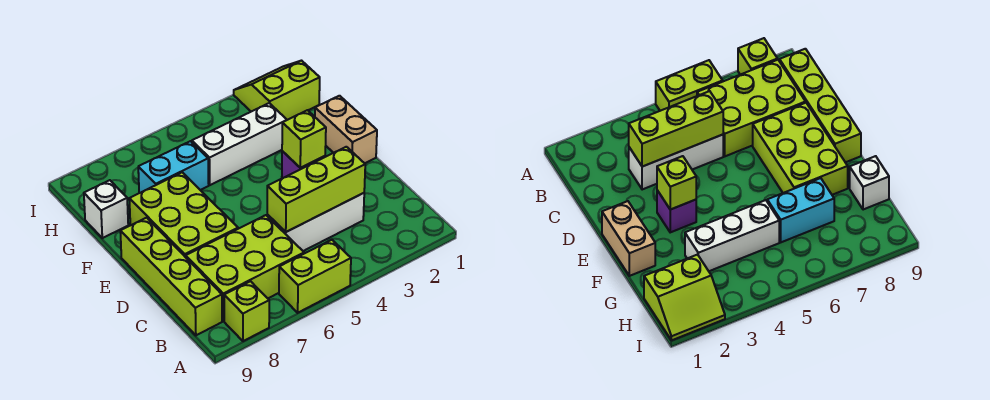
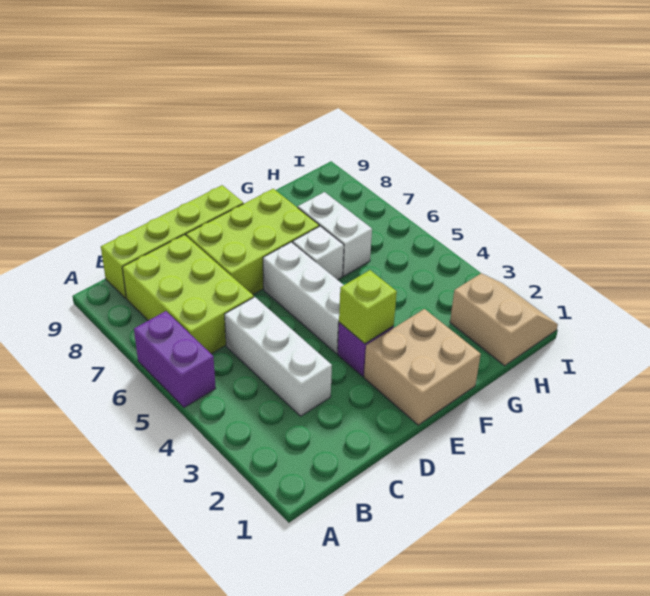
lime 1x2 brick [279,240,351,313] -> purple 1x2 brick [134,311,216,408]
lime 1x1 brick [224,281,269,341] -> none
lime 1x3 brick [267,147,365,232] -> none
tan 1x2 brick [315,96,377,163] -> tan 2x2 brick [364,309,481,425]
white 1x3 brick [192,103,287,185] -> white 1x3 brick moved to [263,242,344,353]
cyan 1x2 brick [138,141,209,193] -> white 1x2 brick [298,192,372,276]
white 1x1 brick [84,180,128,238] -> white 1x1 brick moved to [293,226,344,280]
lime 2x2 slope [234,61,320,120] -> tan 2x2 slope [450,273,558,366]

